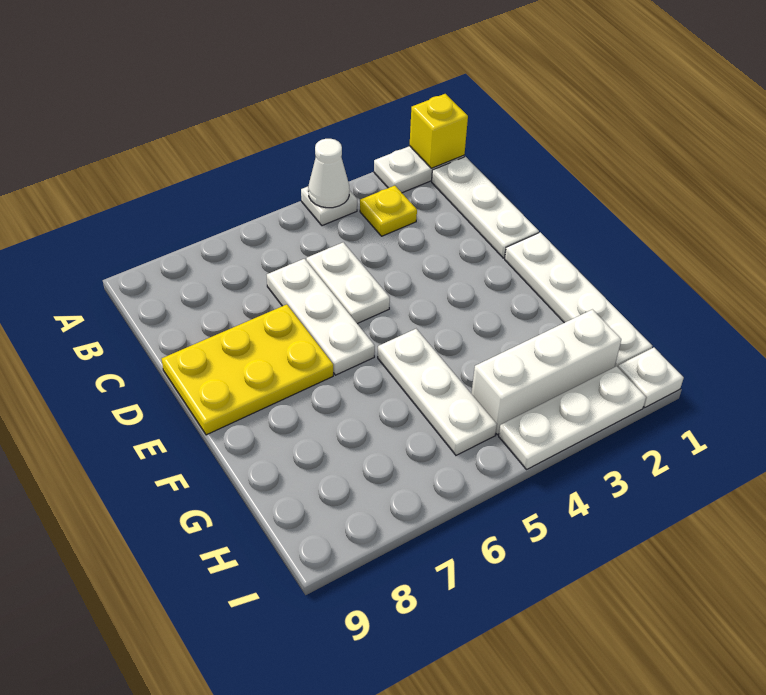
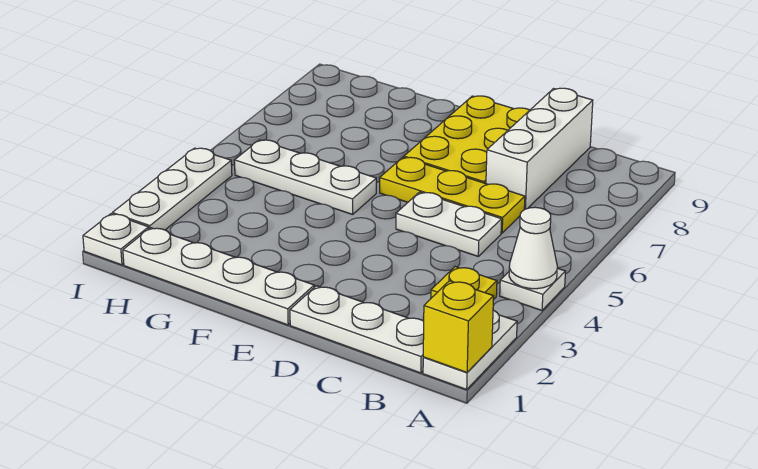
white 1x3 plate [267,259,375,375] -> yellow 1x3 plate [380,157,525,233]
white 1x3 brick [471,309,621,435] -> white 1x3 brick moved to [486,88,593,210]

